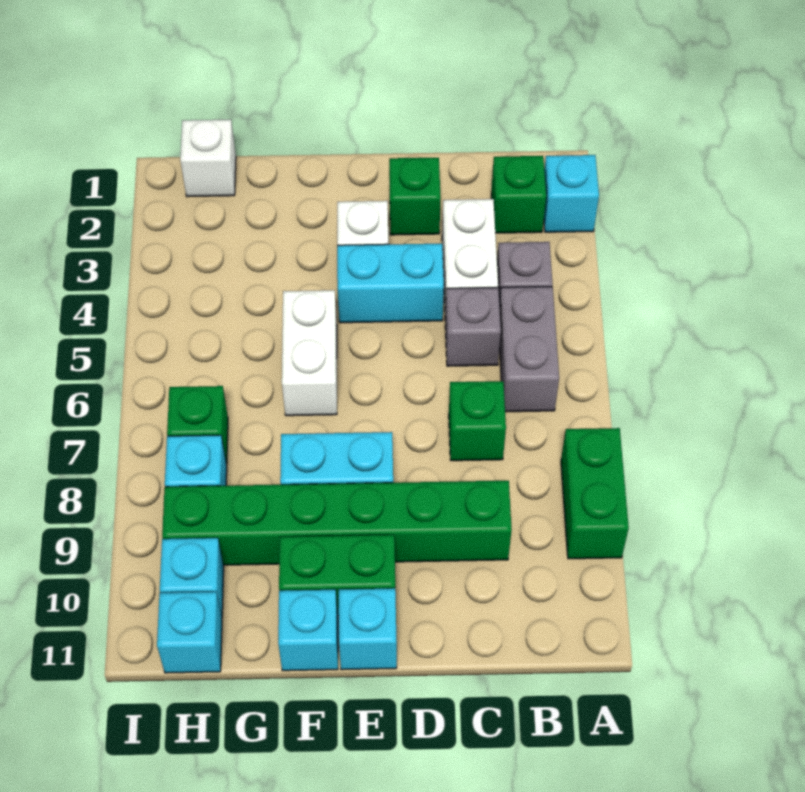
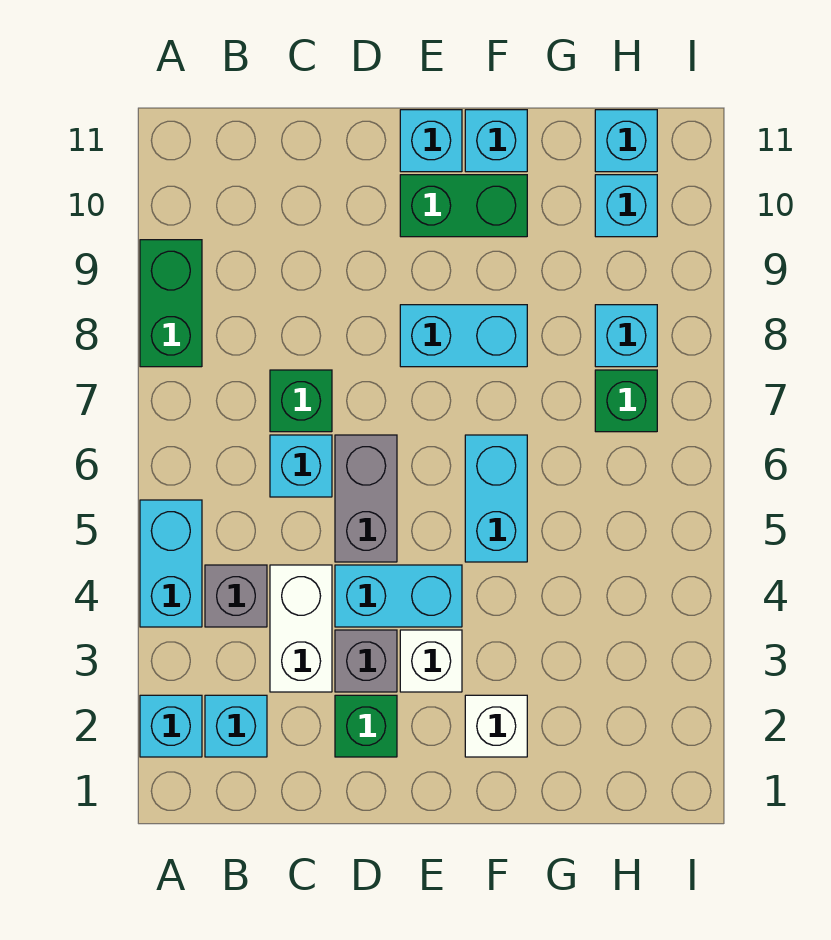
none -> cyan 1x2 brick [140,500,202,627]
green 1x1 brick [491,156,546,233] -> cyan 1x1 brick [205,695,267,757]
grey 1x2 brick [499,287,559,412] -> grey 1x2 brick moved to [335,435,397,562]
grey 1x1 brick [445,288,501,366] -> grey 1x1 brick moved to [335,630,397,692]
none -> cyan 1x1 brick [270,435,332,497]
green 1x6 brick [162,481,512,565] -> none
white 1x2 brick [282,290,337,416] -> cyan 1x2 brick [465,435,527,562]
white 1x1 brick [180,120,236,197] -> white 1x1 brick moved to [465,695,527,757]

